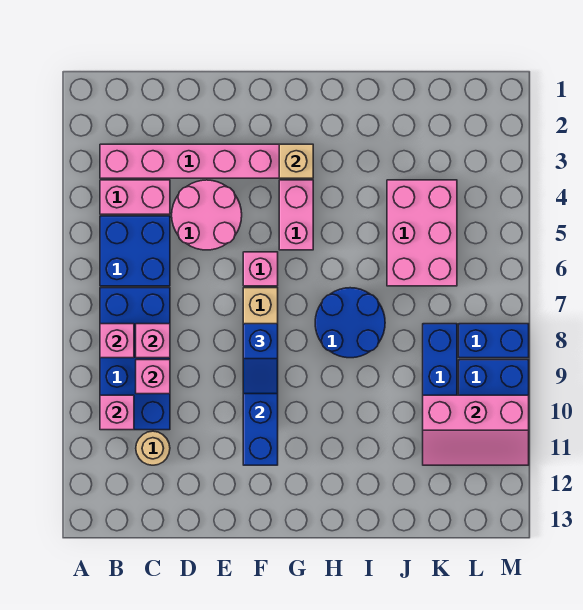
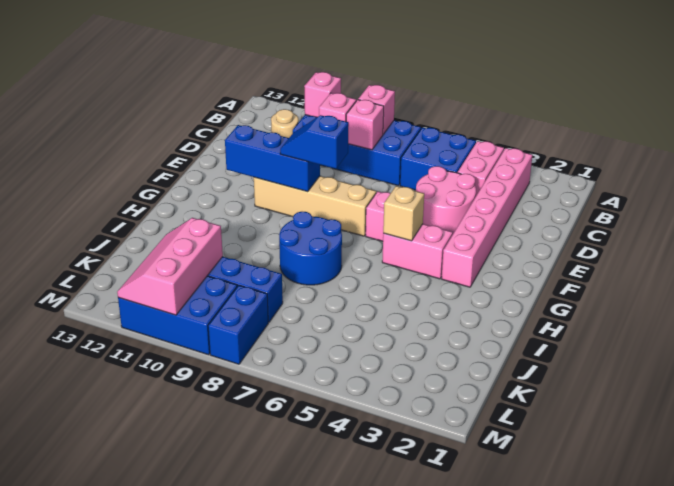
tan 1x1 brick [279,144,313,178] -> tan 1x1 brick moved to [383,186,424,241]
pink 2x3 brick [387,180,457,286] -> none

